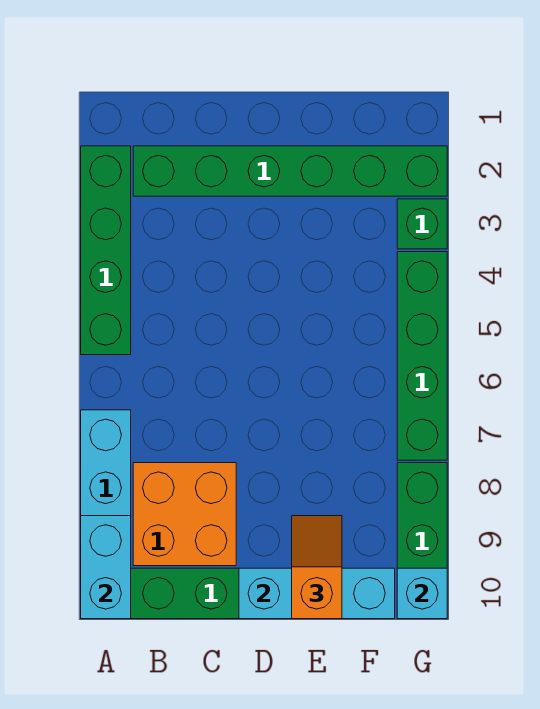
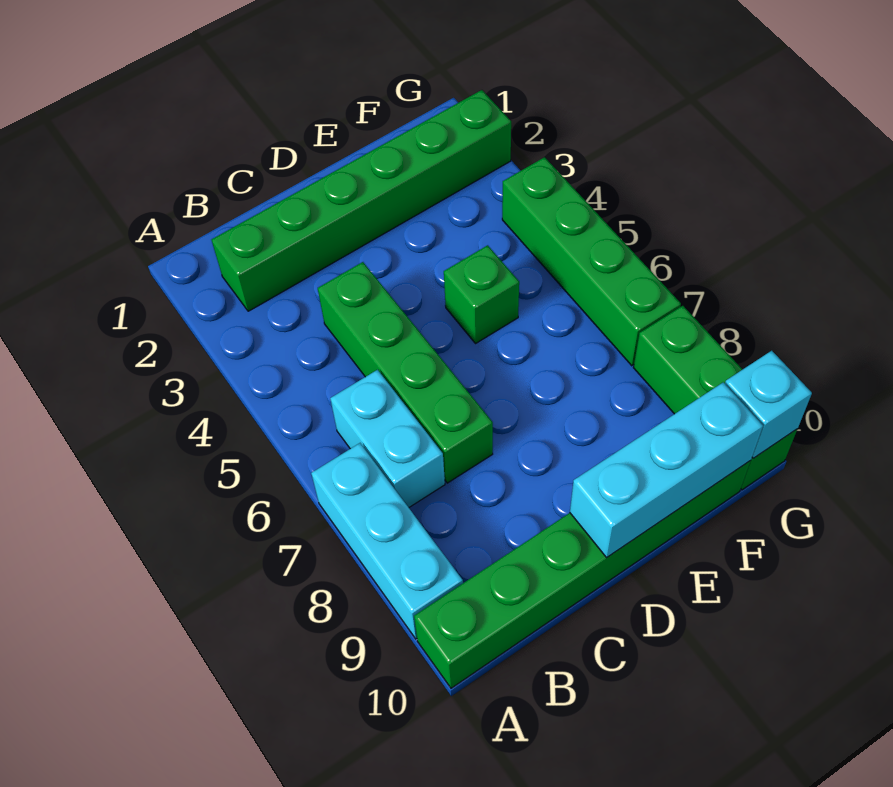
green 1x4 brick [81,146,131,355] -> green 1x4 brick moved to [318,262,493,483]
cyan 1x2 brick [81,516,131,619] -> cyan 1x2 brick moved to [330,370,445,507]
orange 2x2 brick [133,463,236,566] -> none
orange 1x2 slope [292,516,342,619] -> none
green 1x1 brick [397,199,447,249] -> green 1x1 brick moved to [444,245,519,344]

